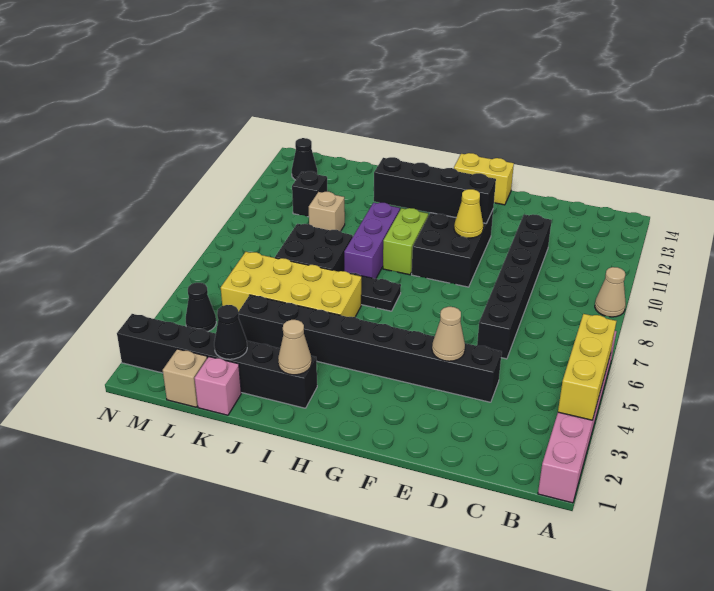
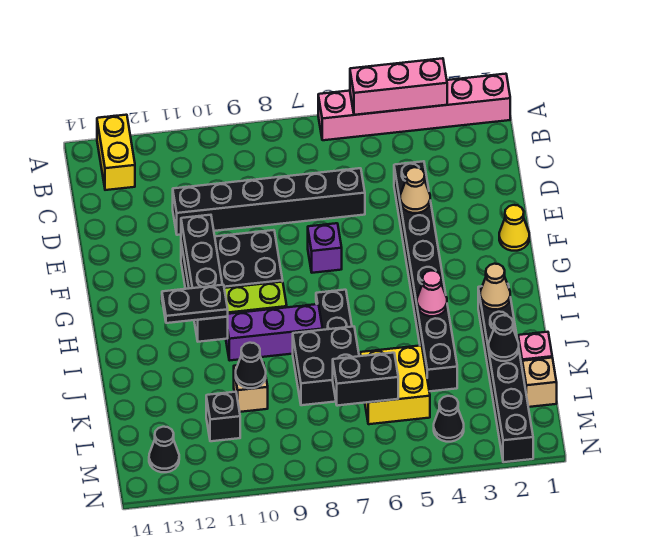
yellow 1x3 brick [558,314,616,420] -> pink 1x3 brick [350,58,447,115]
tan 1x1 cone [595,267,626,317] -> none
none -> purple 1x1 brick [308,223,342,273]
yellow 1x1 cone [454,189,483,238] -> yellow 1x1 cone moved to [499,205,529,251]
yellow 1x2 brick [454,153,514,205] -> yellow 1x2 brick moved to [97,115,135,190]
none -> pink 1x1 cone [417,271,447,316]
yellow 2x4 brick [221,252,361,317] -> yellow 2x2 brick [360,345,430,424]
none -> black 1x2 plate [162,285,228,323]
none -> black 1x1 cone [236,343,266,388]
none -> black 1x2 brick [333,353,398,406]

